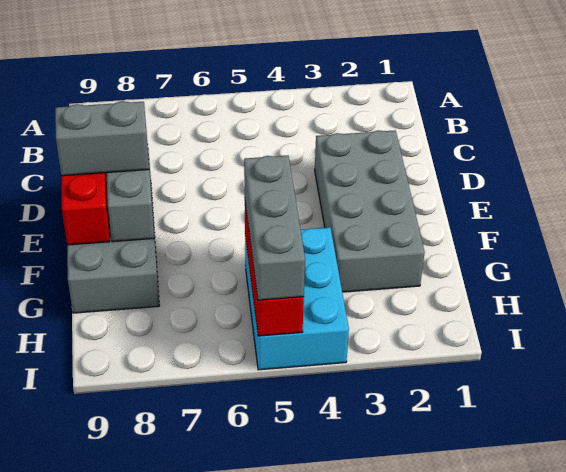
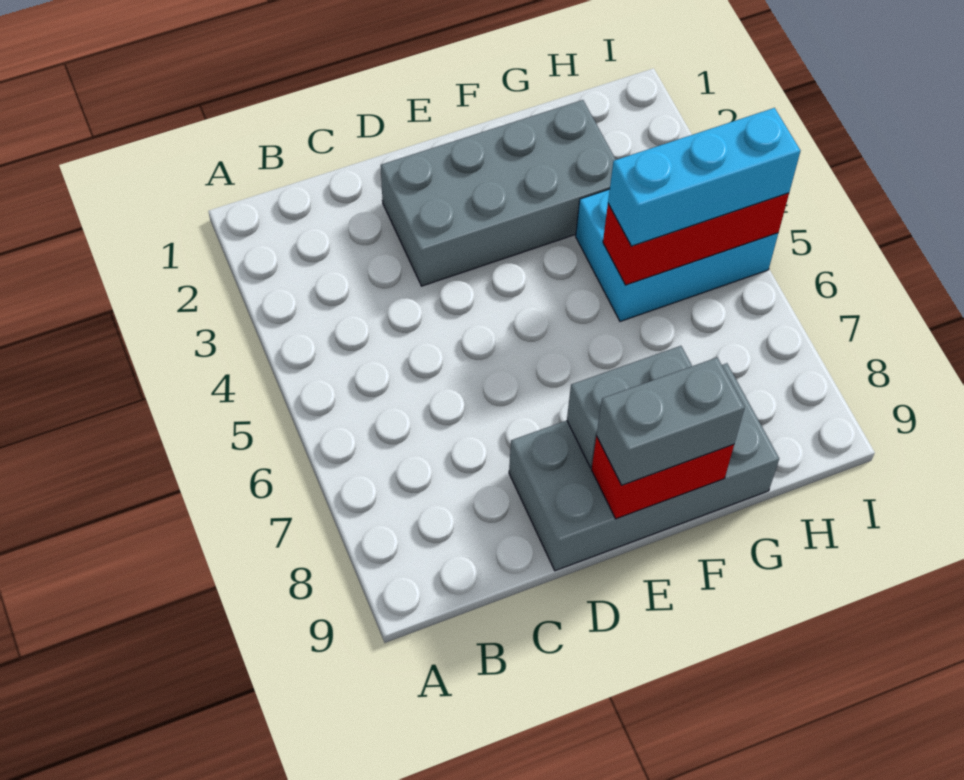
grey 1x2 brick [55,101,149,176] -> grey 1x2 brick turned to [597,358,745,485]
grey 1x3 brick [244,156,305,300] -> cyan 1x3 brick [608,108,800,246]

